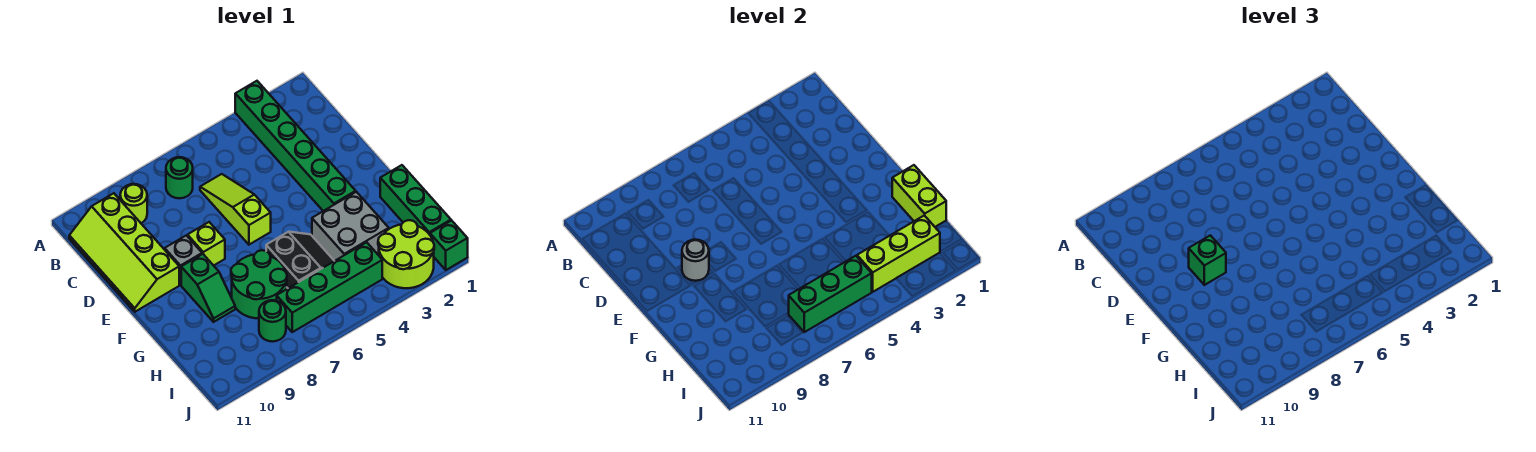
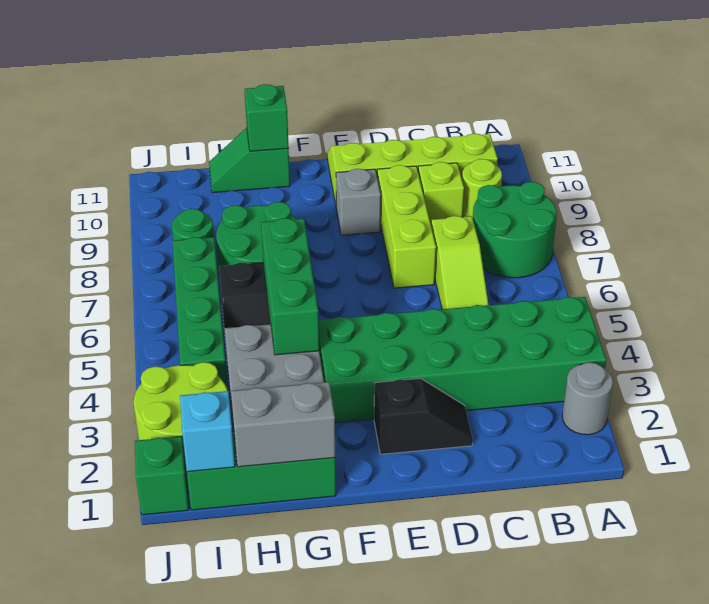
green 1x6 brick [235,81,356,211] -> green 2x6 brick [319,297,606,423]
green 1x1 round brick [166,157,193,198] -> green 2x2 round brick [473,182,557,278]
lime 1x3 slope [200,174,271,245] -> lime 1x3 slope turned to [431,216,489,309]
none -> black 1x2 slope [374,378,473,454]
lime 1x1 brick [187,222,225,266] -> lime 1x1 brick moved to [418,162,464,224]
grey 1x1 round brick [682,240,709,281] -> grey 1x1 round brick moved to [562,362,613,435]
green 1x1 brick [1189,235,1226,285] -> green 1x1 brick moved to [245,84,289,151]
green 1x2 slope [181,254,235,322] -> green 1x2 slope moved to [209,128,290,193]
lime 1x2 brick [892,165,946,227] -> grey 1x2 brick [231,382,335,467]
none -> cyan 1x1 brick [180,391,235,472]
lime 1x3 brick [857,215,940,292] -> lime 1x3 brick moved to [377,165,436,288]
green 1x3 brick [789,256,872,332] -> green 1x3 brick moved to [261,218,319,355]

